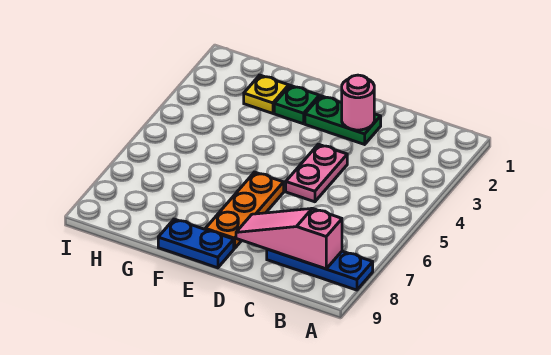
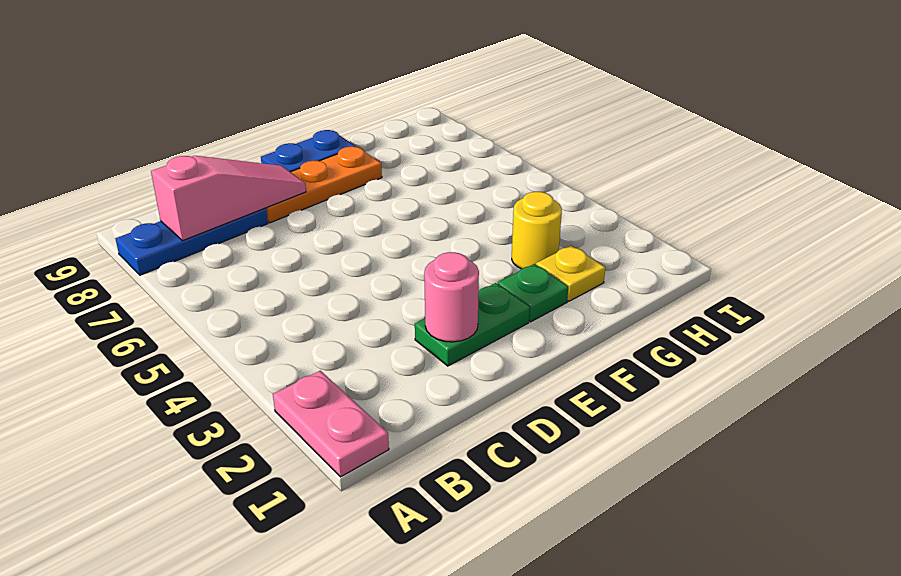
pink 1x2 plate [286,144,347,202] -> pink 1x2 plate moved to [273,371,389,477]
orange 1x3 plate [205,172,284,249] -> orange 1x3 plate turned to [266,147,382,223]
none -> yellow 1x1 round brick [512,192,562,269]

